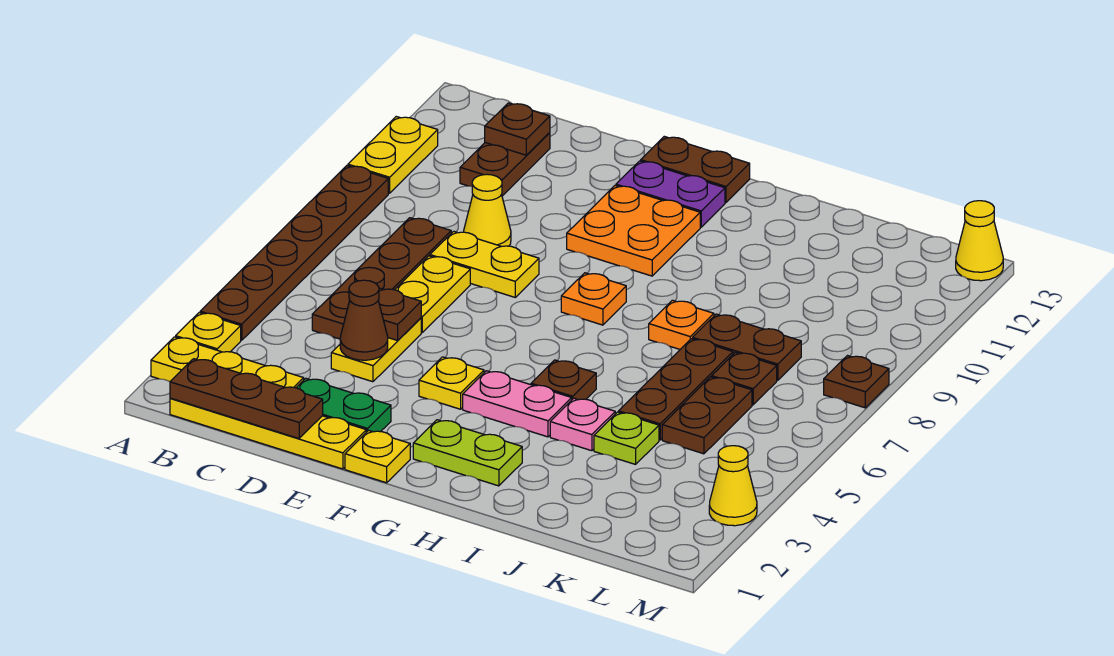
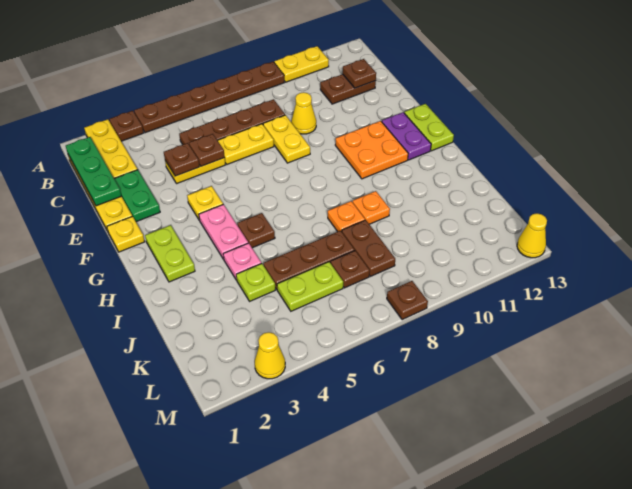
yellow 1x1 plate [176,313,241,352] -> brown 1x1 plate [110,111,144,141]
brown 1x3 plate [170,359,323,438] -> green 1x3 plate [66,137,121,206]
brown 1x1 cone [340,280,388,360] -> brown 1x1 plate [164,143,199,176]
brown 1x2 plate [641,136,750,203] -> lime 1x2 plate [404,104,454,151]
orange 1x1 plate [561,273,626,325] -> orange 1x1 plate moved to [353,191,390,224]
brown 1x2 plate [662,377,752,454] -> lime 1x2 plate [277,262,343,311]

